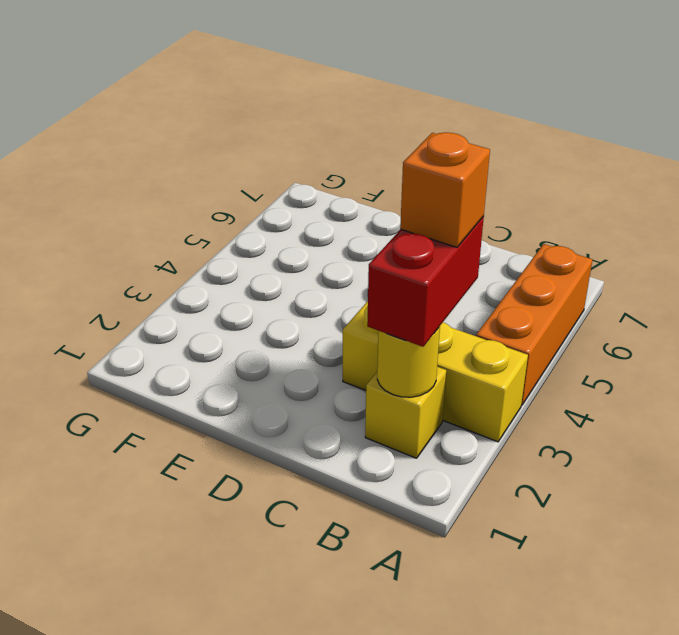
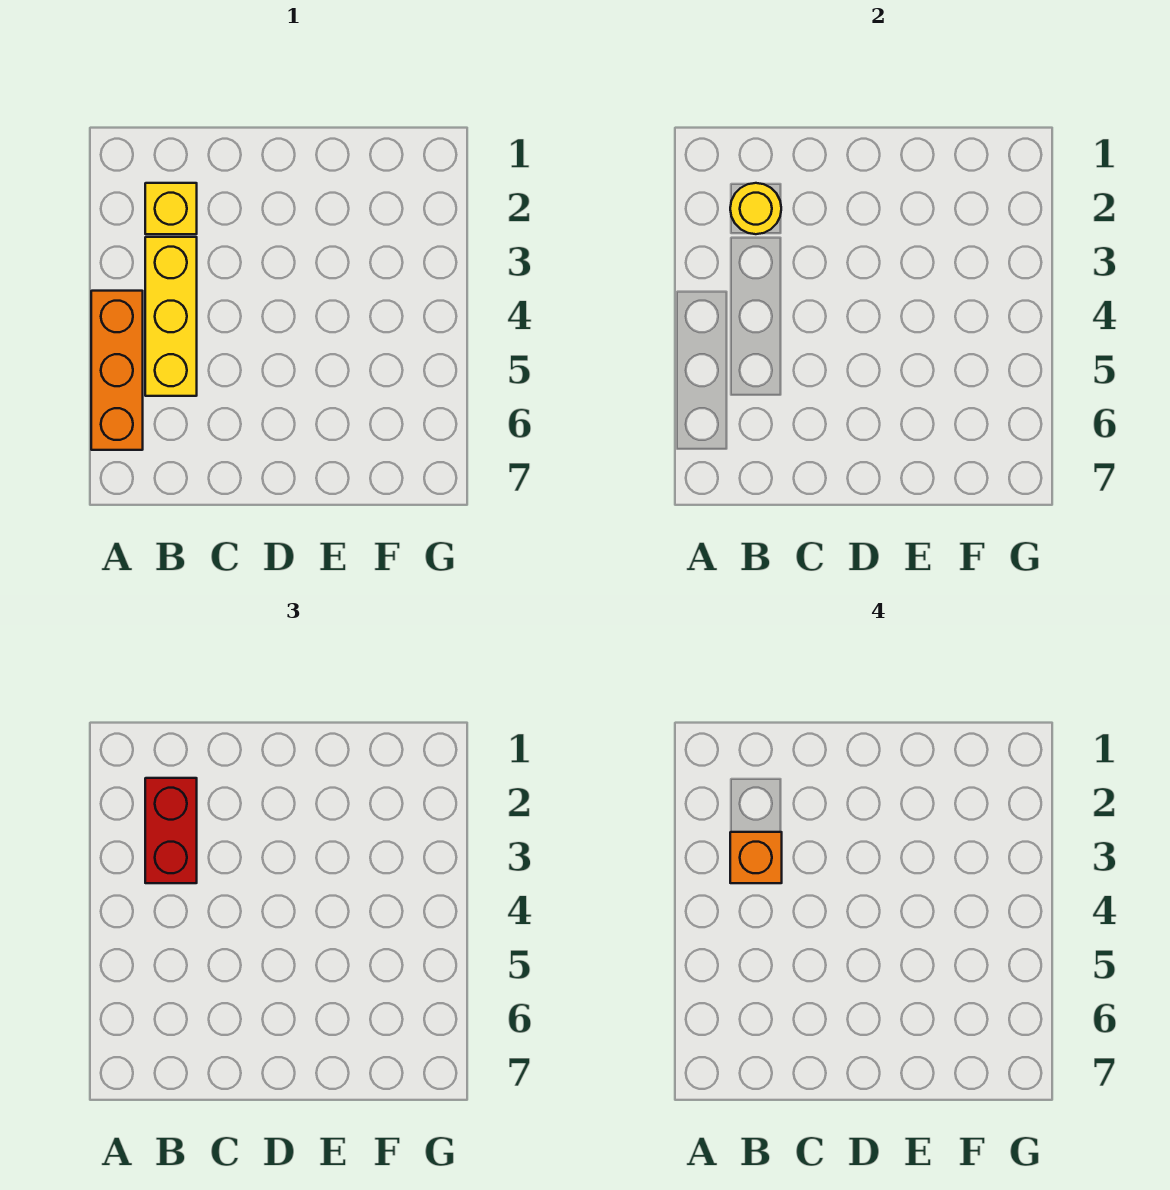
yellow 1x3 brick [343,301,528,442] -> yellow 1x3 brick turned to [145,237,197,396]

